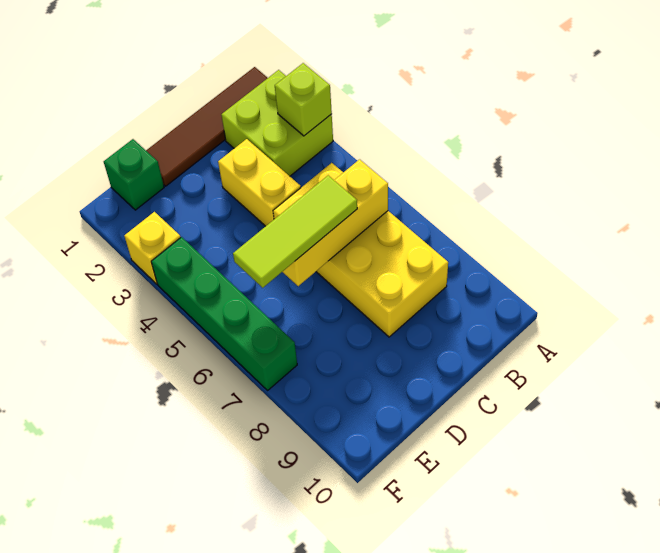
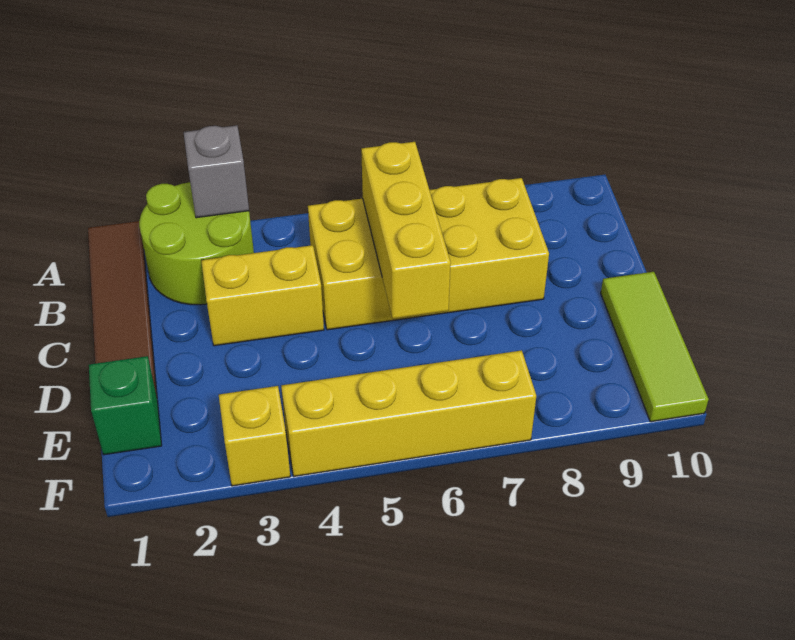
lime 2x2 brick [221,70,333,176] -> lime 2x2 round brick [139,182,254,305]
lime 1x1 brick [275,63,332,136] -> grey 1x1 brick [184,125,249,218]
lime 1x3 tile [233,175,357,288] -> lime 1x3 tile moved to [601,272,708,422]
green 1x4 brick [151,237,297,390] -> yellow 1x4 brick [281,350,536,476]

